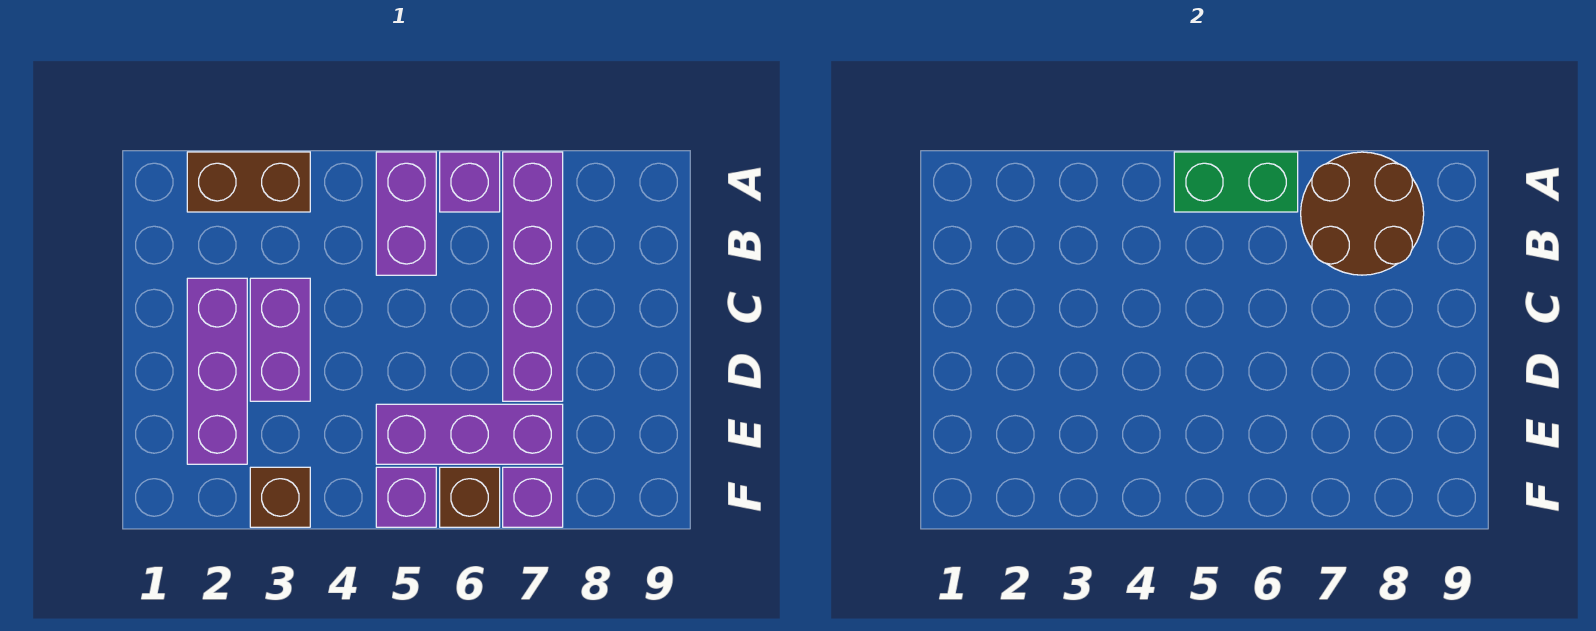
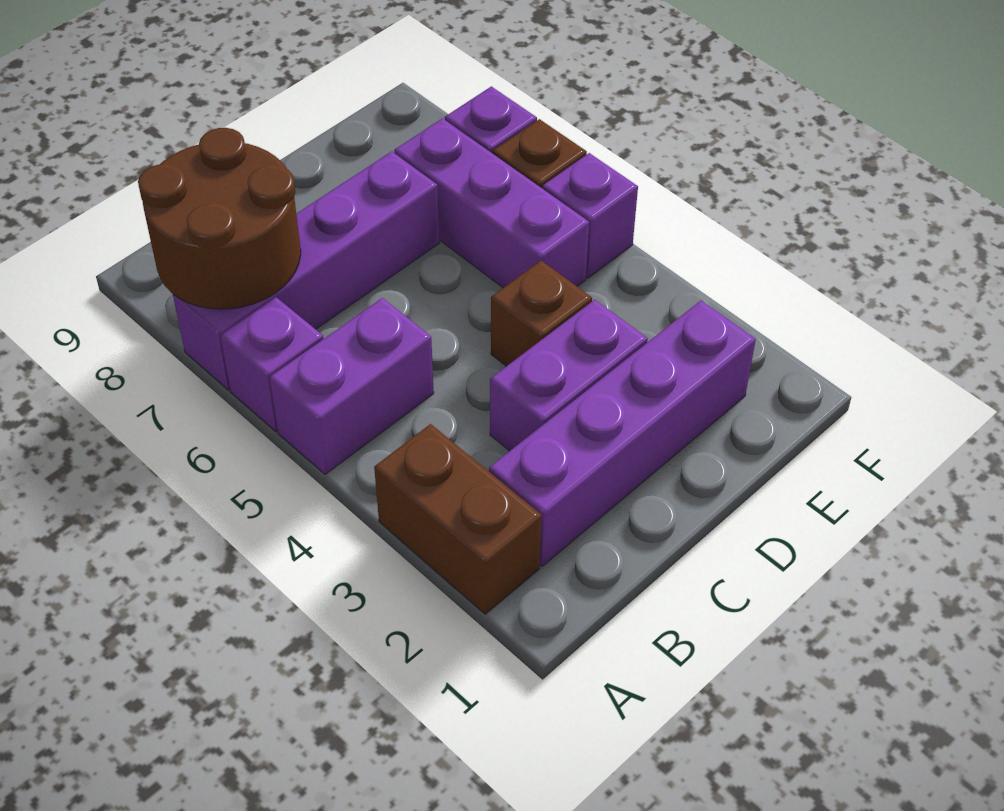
green 1x2 brick [1174,152,1298,212] -> none
purple 1x3 brick [187,278,247,464] -> purple 1x4 brick [489,301,756,566]
brown 1x1 brick [250,467,310,527] -> brown 1x1 brick moved to [491,261,592,366]

